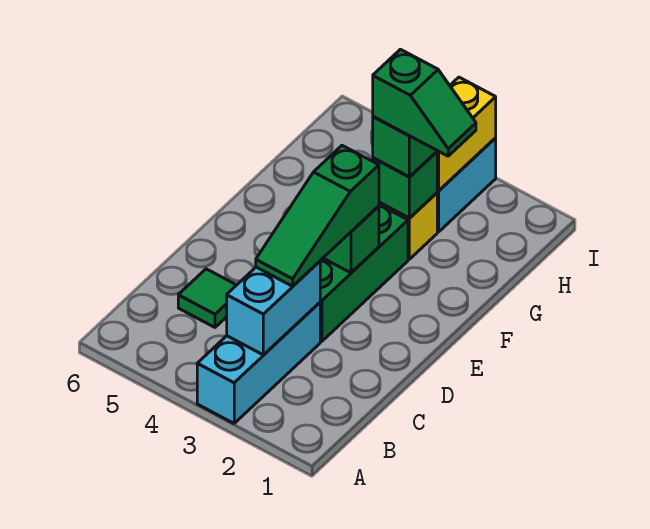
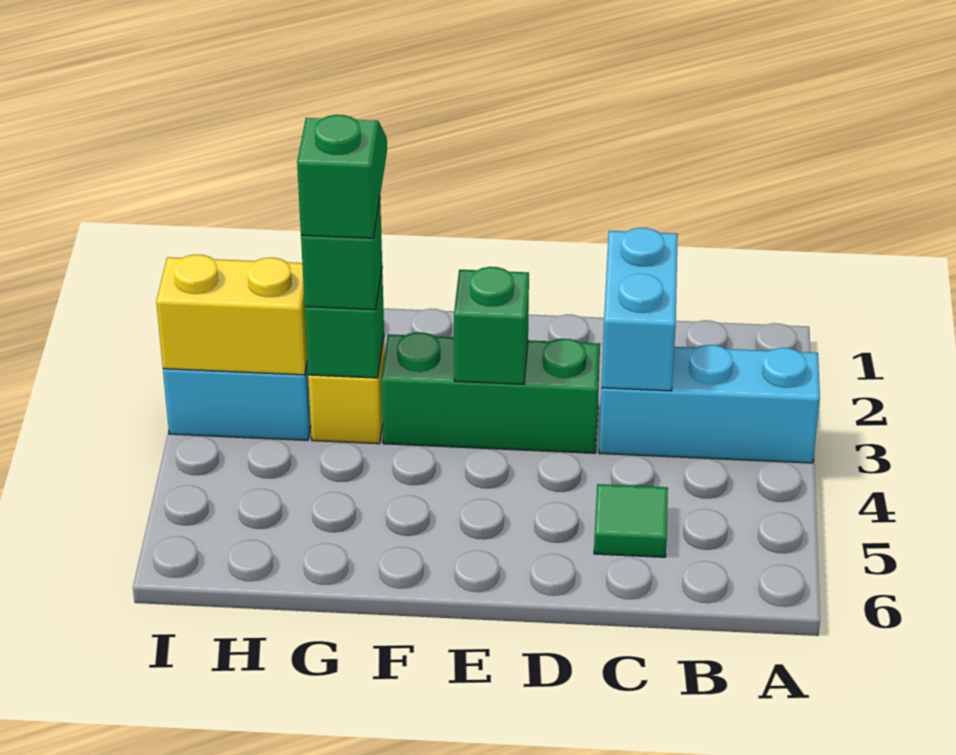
cyan 1x2 brick [227,261,320,355] -> cyan 1x2 brick turned to [601,228,678,391]
green 1x3 slope [256,146,379,286] -> none

